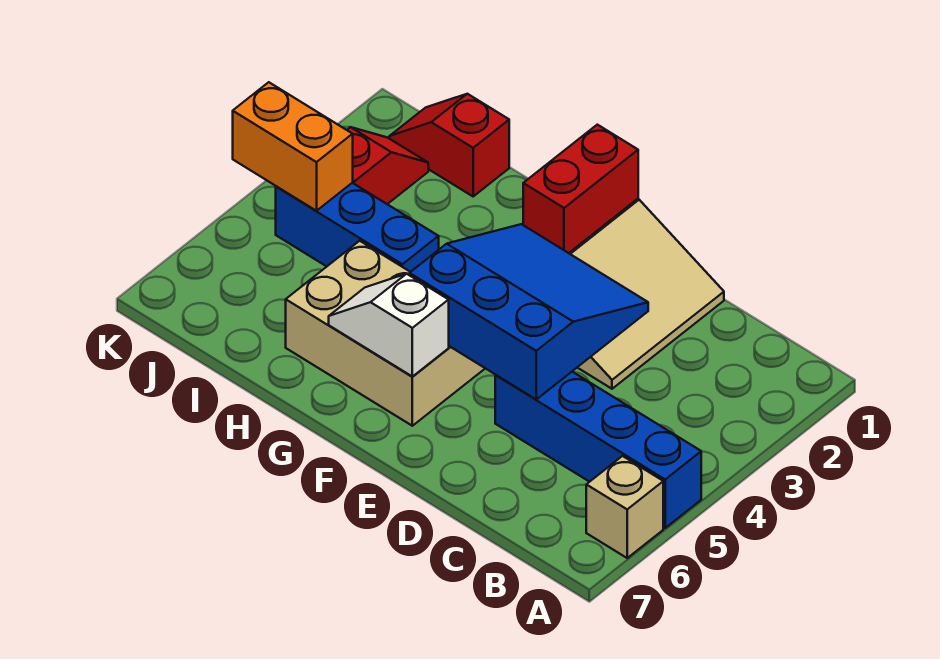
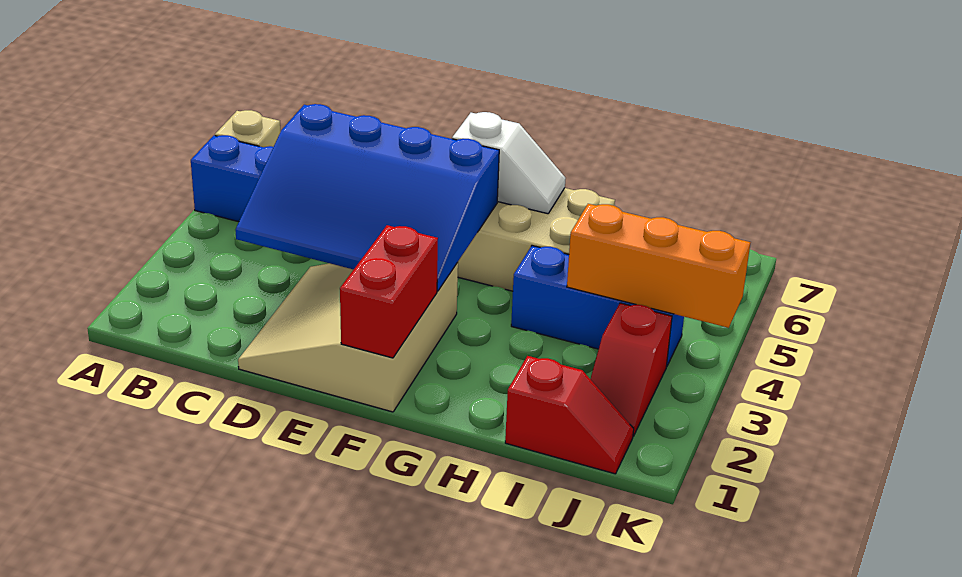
blue 3x3 slope [410,224,648,399] -> blue 3x4 slope [236,104,499,291]
orange 1x2 brick [233,82,353,211] -> orange 1x3 brick [567,204,750,328]

